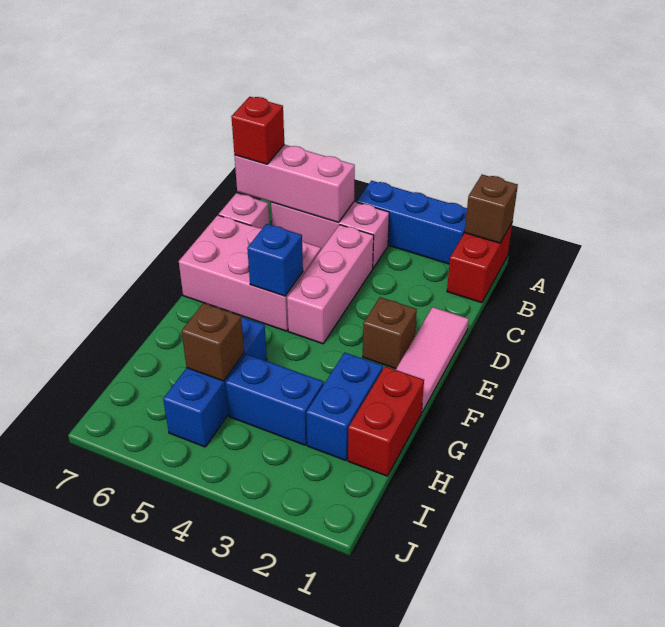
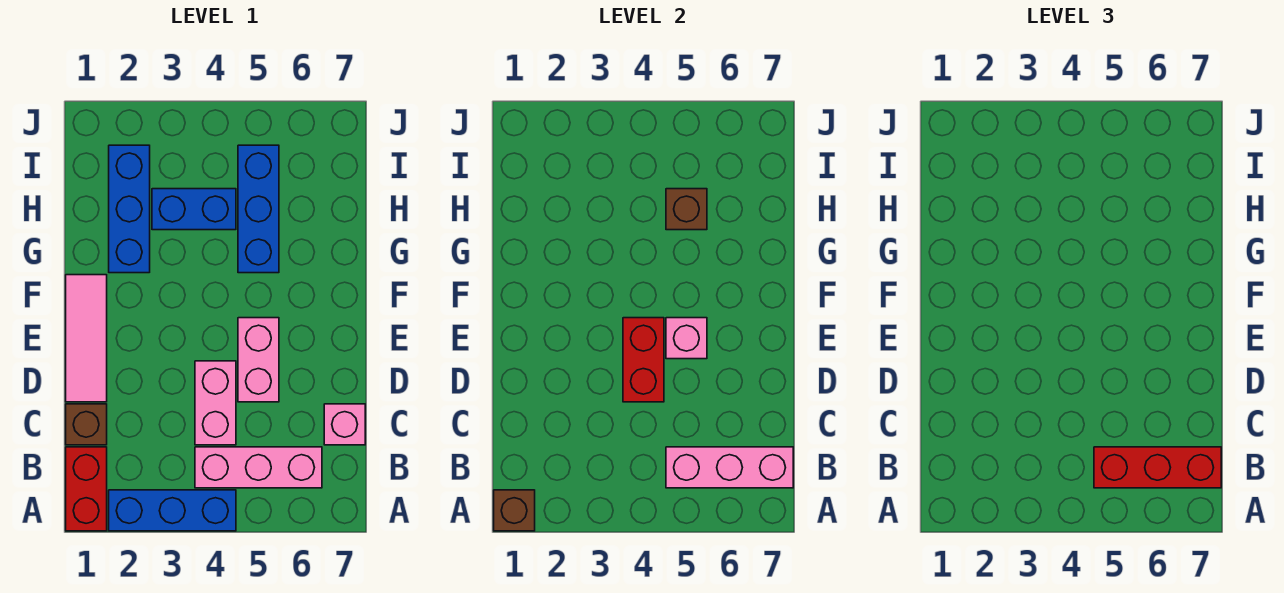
red 1x1 brick [231,97,284,164] -> red 1x3 brick [1094,447,1221,488]
pink 1x3 brick [287,225,374,344] -> pink 1x2 brick [195,361,236,445]
pink 2x3 brick [179,215,321,331] -> pink 1x2 brick [238,318,279,402]
brown 1x1 brick [363,297,417,369] -> brown 1x1 brick moved to [66,404,107,445]
blue 1x1 brick [247,224,303,296] -> pink 1x1 brick [666,318,707,359]
red 1x2 brick [348,366,424,476] -> red 1x2 brick moved to [623,318,664,402]
blue 1x2 brick [306,352,383,461] -> blue 1x3 brick [109,145,150,273]

